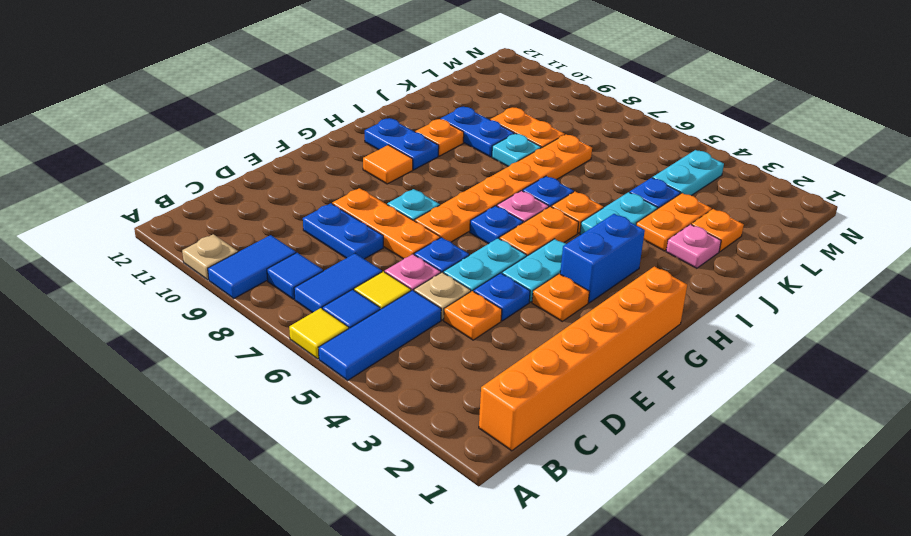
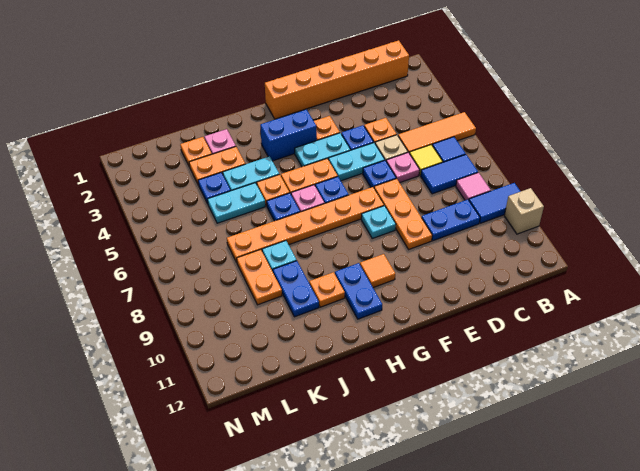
blue 1x3 tile [318,290,441,380] -> orange 1x3 tile [398,112,476,154]
yellow 1x1 tile [289,308,349,359] -> none
tan 1x1 plate [182,234,238,280] -> tan 1x1 brick [504,188,544,234]
blue 1x1 tile [267,253,323,299] -> pink 1x1 tile [456,173,491,200]
blue 1x2 plate [303,203,383,259] -> blue 1x2 plate turned to [422,200,480,241]
cyan 1x2 plate [653,150,724,196] -> cyan 1x2 plate moved to [207,183,265,223]

